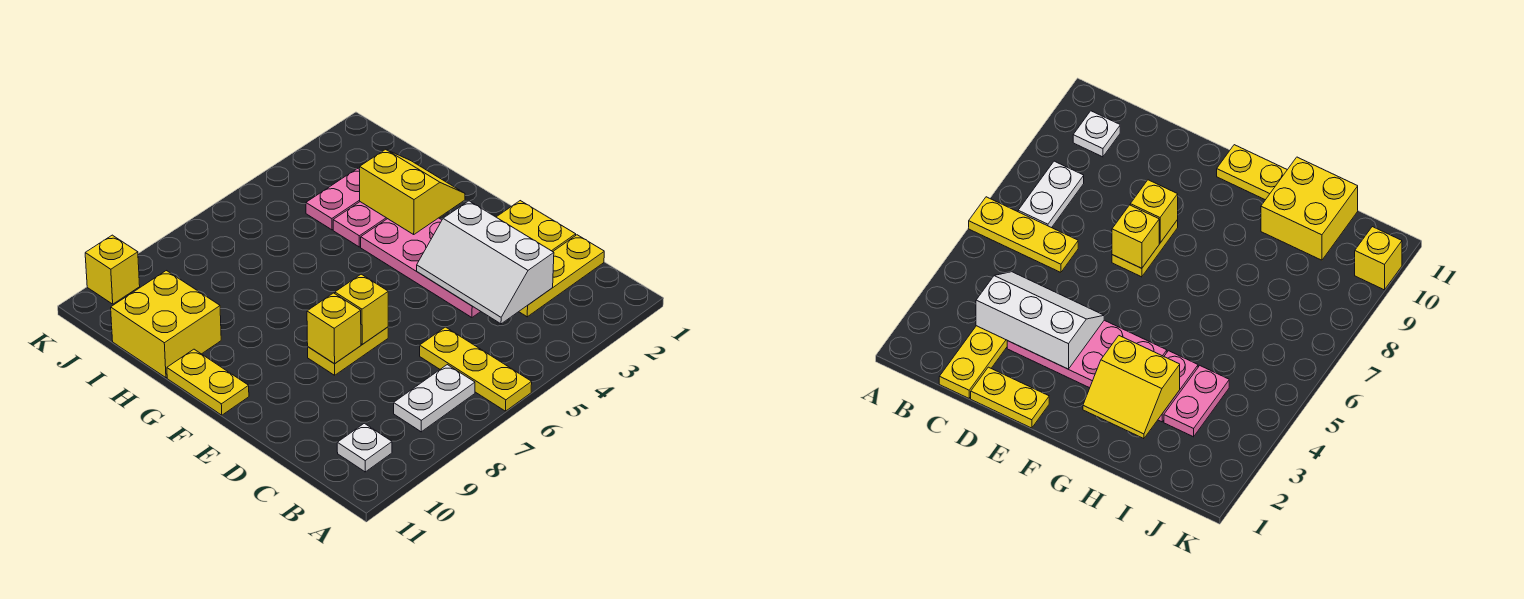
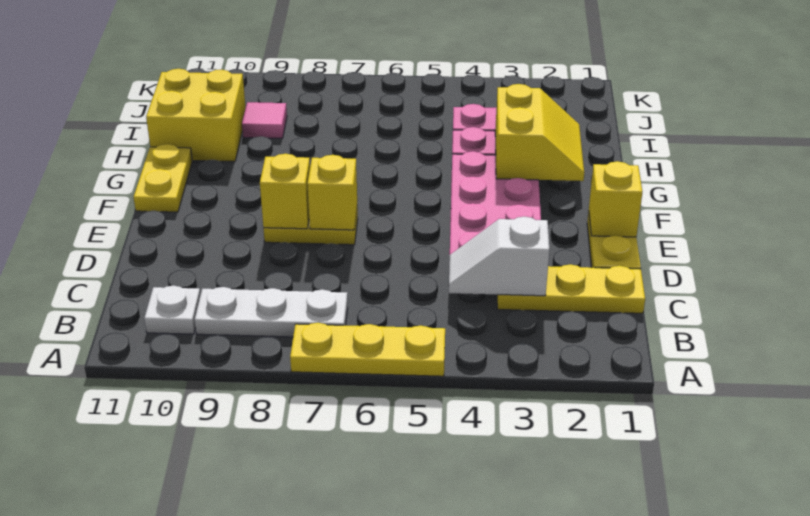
yellow 1x3 plate [420,327,532,411] -> yellow 1x3 plate turned to [290,323,445,376]
white 1x2 plate [394,365,475,432] -> white 1x3 plate [195,287,348,337]
white 2x3 slope [417,201,554,324] -> white 1x2 slope [449,217,549,296]
none -> pink 1x1 tile [242,102,287,138]
yellow 1x1 brick [85,235,140,304] -> yellow 1x1 brick moved to [589,161,642,237]

